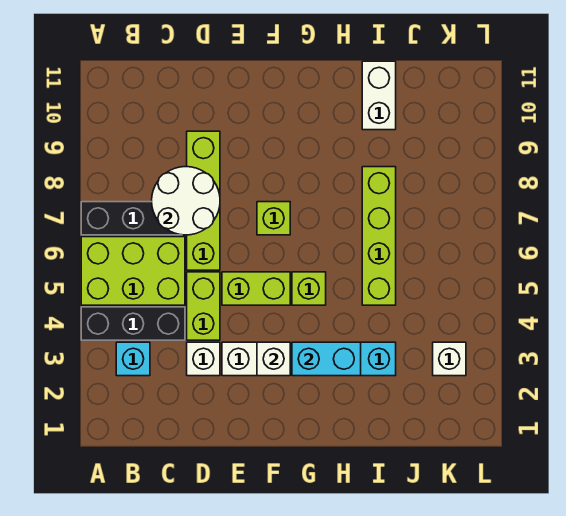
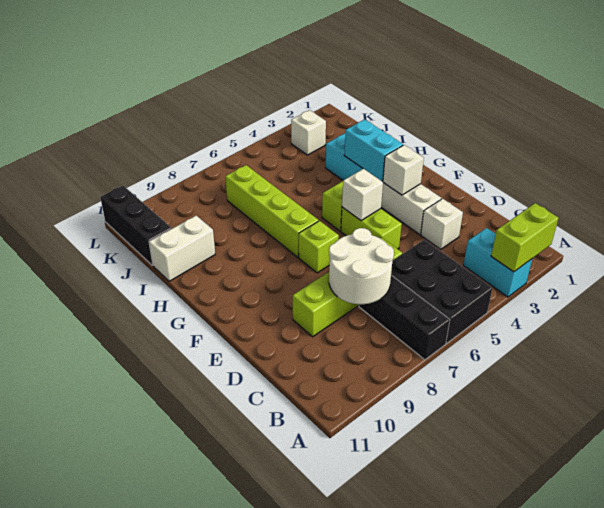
black 1x3 brick [81,307,185,340] -> black 1x3 brick moved to [100,185,172,265]
lime 2x3 brick [81,237,185,305] -> black 2x3 brick [391,240,492,343]
cyan 1x1 brick [116,342,150,376] -> cyan 1x2 brick [463,228,532,297]
lime 1x2 brick [187,272,220,340] -> lime 1x2 brick moved to [491,203,558,272]
none -> white 1x1 brick [342,169,383,221]
lime 1x4 brick [362,167,396,305] -> lime 1x4 brick turned to [225,165,319,257]

